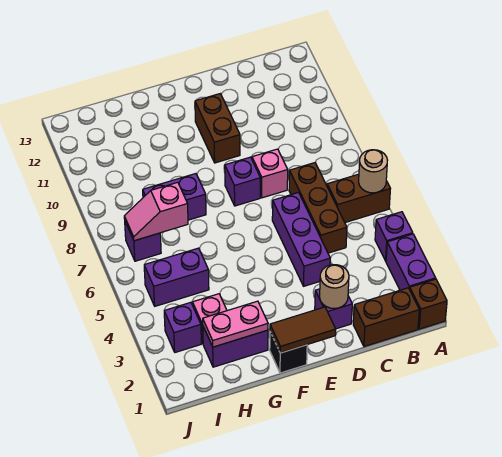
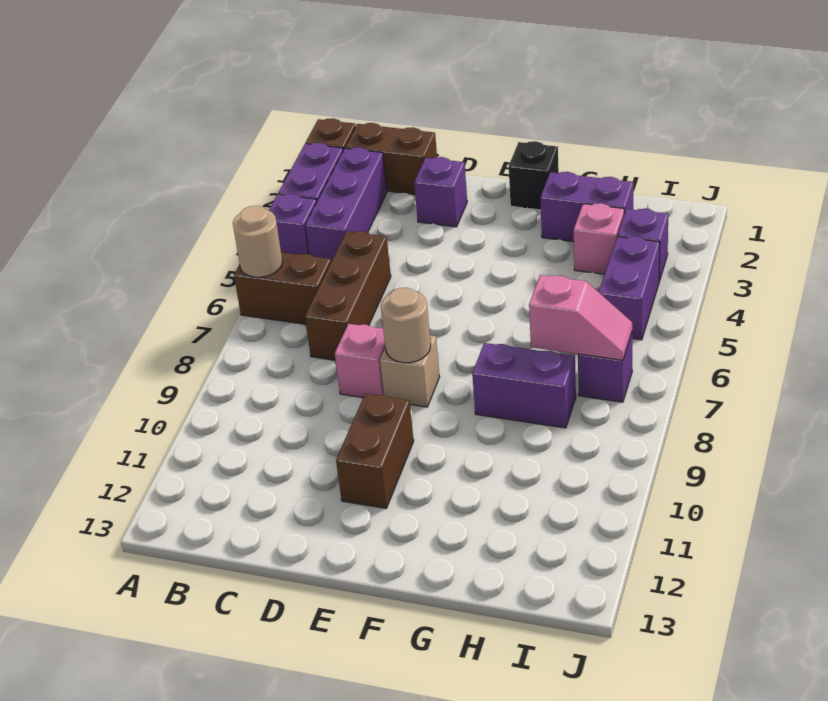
tan 1x1 round brick [320,265,349,309] -> tan 1x1 round brick moved to [381,288,431,363]
purple 1x3 brick [272,193,330,286] -> purple 1x3 brick moved to [305,148,387,262]
brown 1x2 tile [270,307,336,353] -> none
purple 1x1 brick [225,157,260,206] -> tan 1x1 brick [380,335,440,407]
pink 1x2 plate [203,301,268,347] -> none
purple 1x2 brick [144,248,209,306] -> purple 1x2 brick turned to [599,236,660,340]

